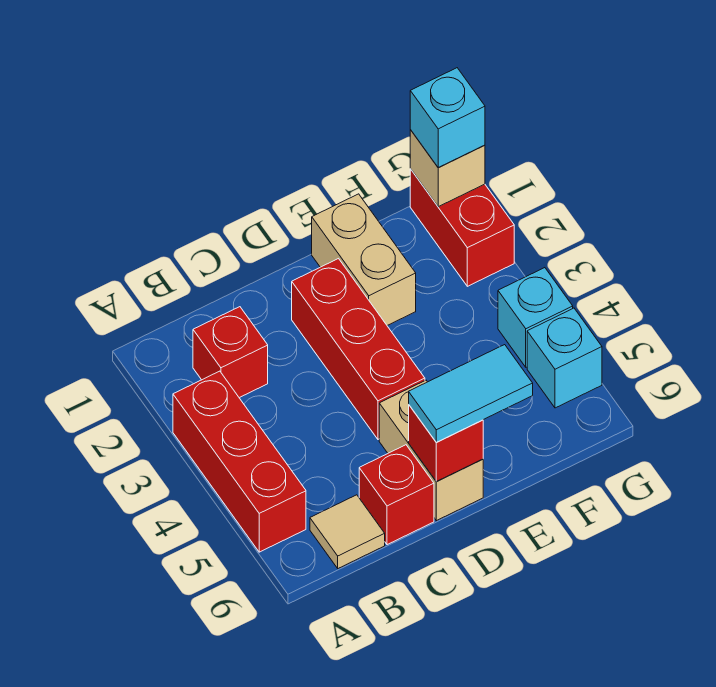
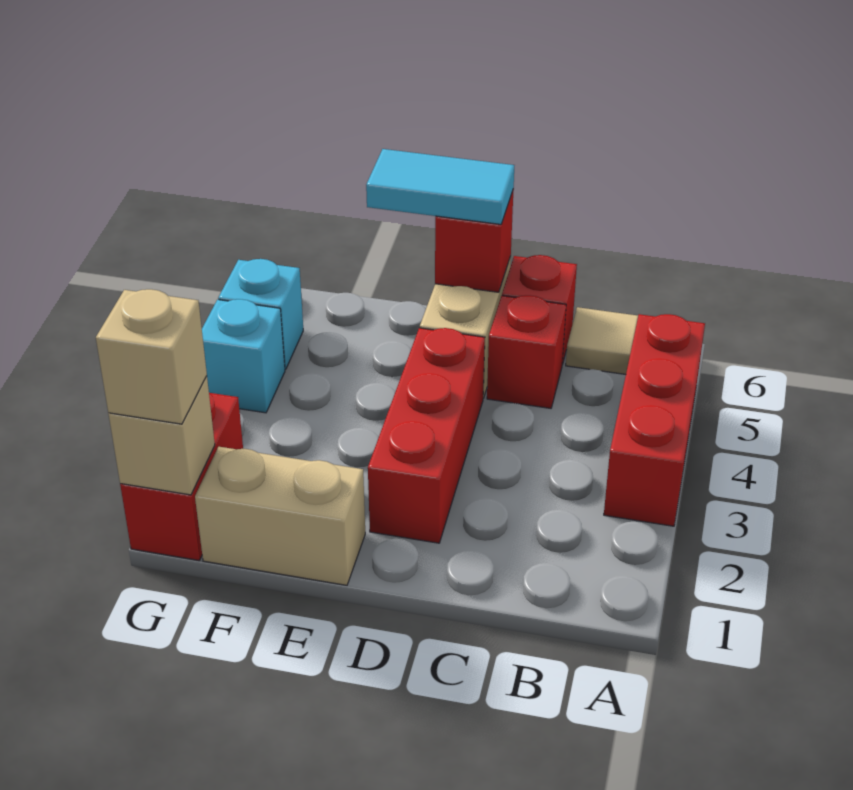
red 1x1 brick [193,307,268,398] -> red 1x1 brick moved to [487,295,566,408]
tan 1x2 brick [312,194,416,325] -> tan 1x2 brick turned to [195,447,365,585]
cyan 1x1 brick [410,68,485,168] -> tan 1x1 brick [96,289,207,424]

